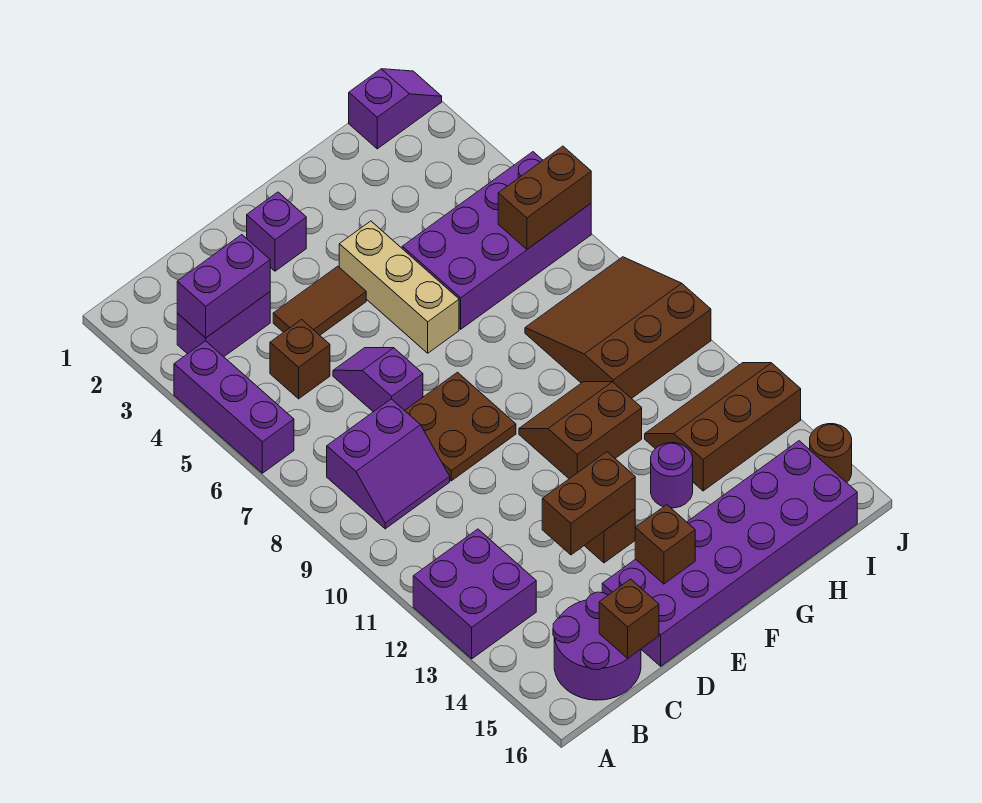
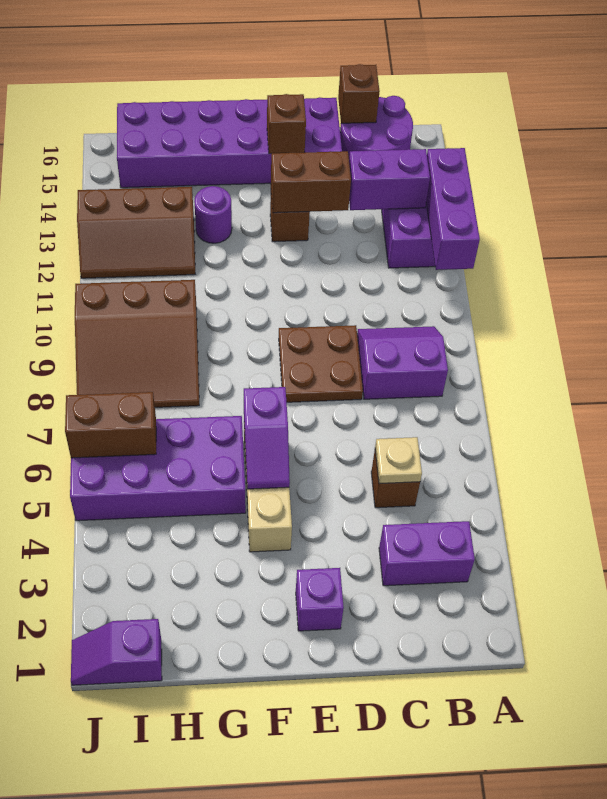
purple 1x3 brick [174,341,294,473] -> purple 1x3 brick moved to [426,148,480,270]
purple 1x2 brick [177,235,270,338] -> purple 1x2 brick moved to [349,149,430,210]
none -> tan 1x1 plate [375,437,422,484]
brown 1x2 tile [273,266,366,335] -> none
purple 1x2 slope [333,348,423,412] -> purple 1x2 slope moved to [244,387,290,489]
brown 2x2 slope [519,382,642,479] -> none
brown 1x1 round brick [810,424,852,483] -> none

